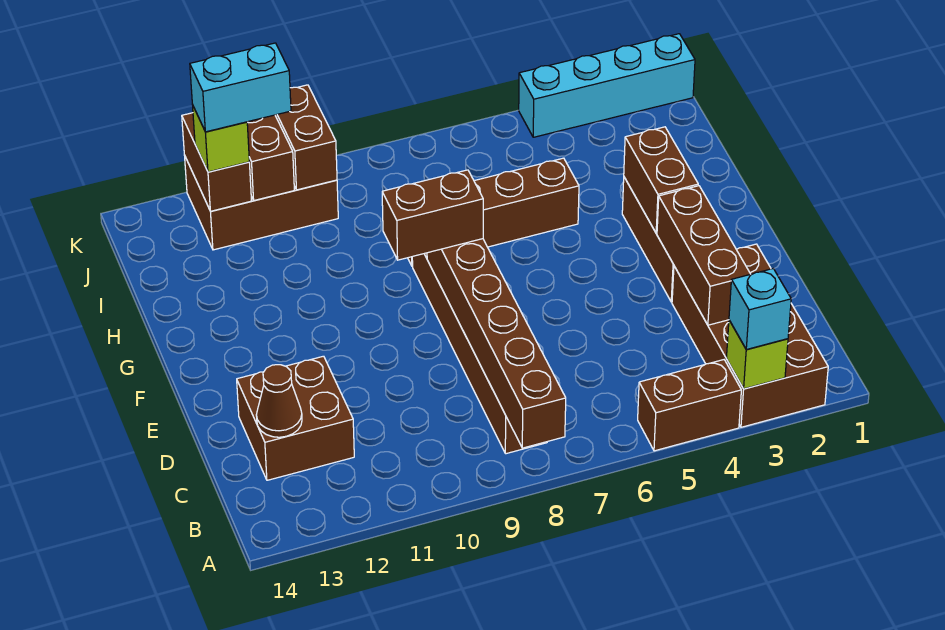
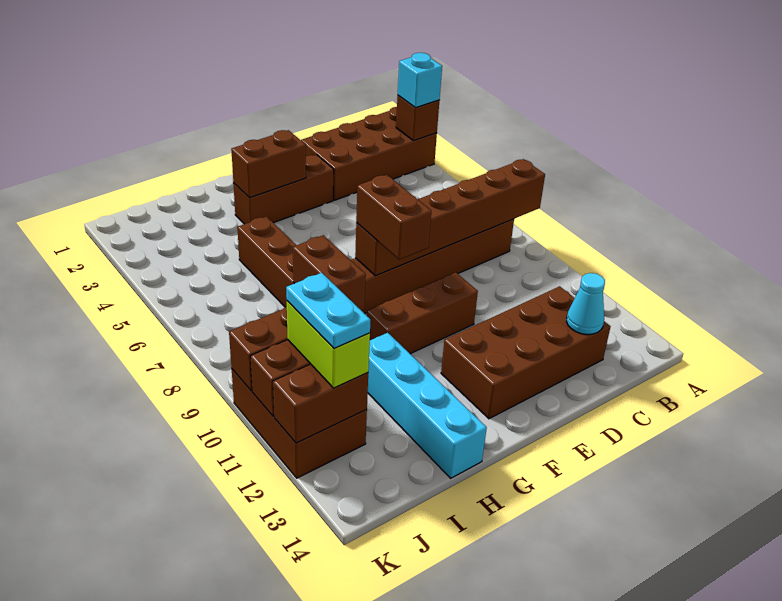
lime 1x1 brick [726,320,788,389] -> brown 1x1 brick [396,96,439,141]
brown 1x2 brick [638,360,741,451] -> brown 1x2 brick moved to [293,235,366,311]
brown 1x3 brick [657,186,750,325] -> brown 1x3 brick moved to [367,272,478,354]
brown 2x2 brick [237,356,354,480] -> brown 2x4 brick [441,286,611,419]
brown 1x1 cone [256,365,302,437] -> cyan 1x1 cone [567,273,605,334]
cyan 1x2 brick [190,43,291,132] -> cyan 1x2 plate [286,273,370,349]
lime 1x1 brick [193,107,249,172] -> lime 1x2 brick [287,301,370,388]
cyan 1x4 brick [519,34,695,137] -> cyan 1x4 brick moved to [368,333,487,478]

